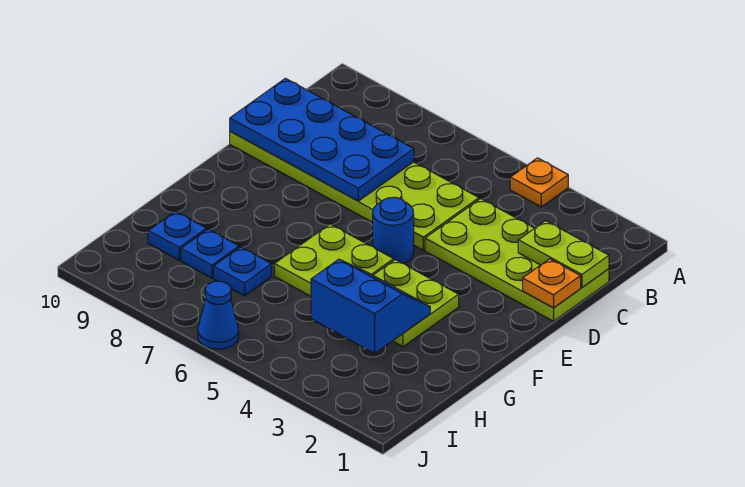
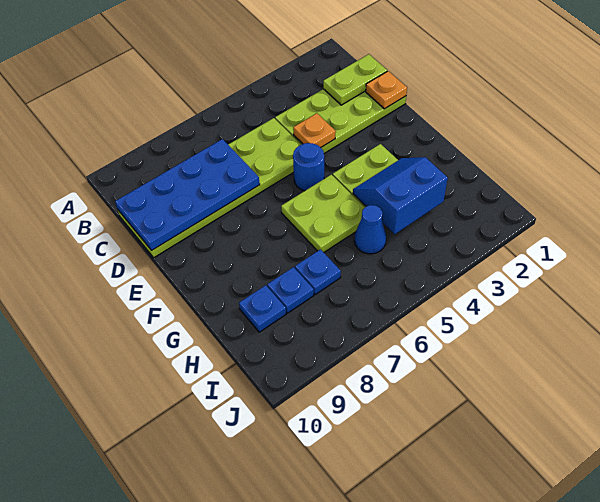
orange 1x1 plate [510,158,568,207] -> orange 1x1 plate moved to [293,113,336,147]
blue 1x1 cone [198,281,239,349] -> blue 1x1 cone moved to [354,205,386,254]

